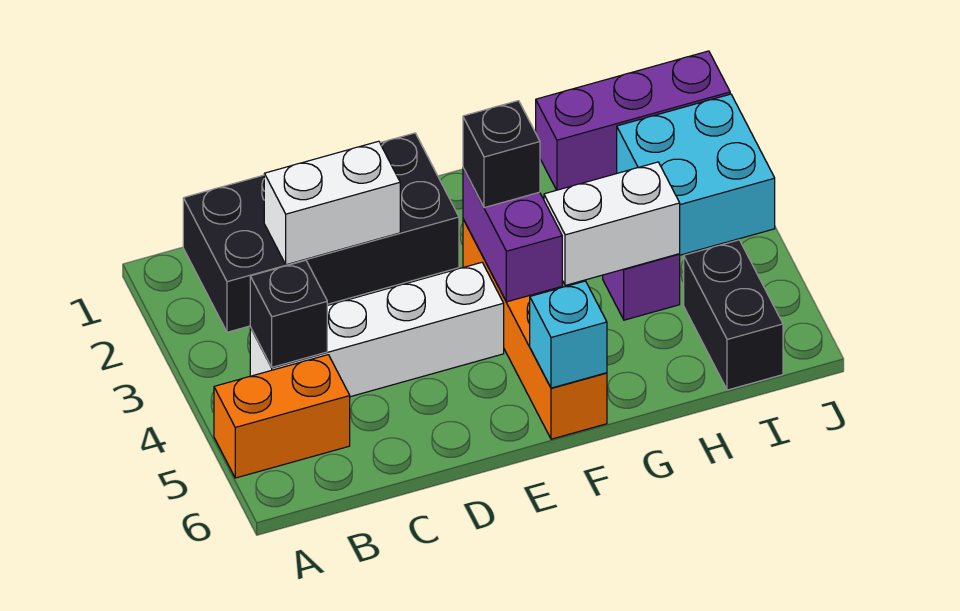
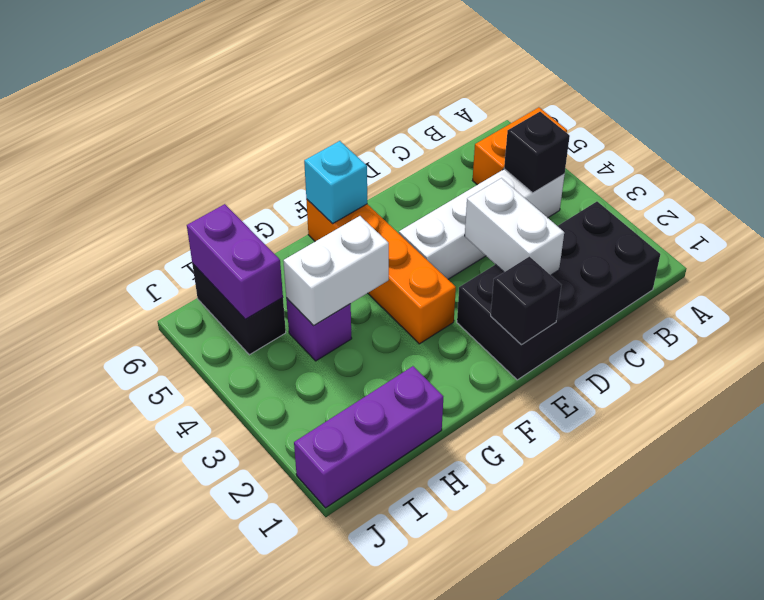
white 1x2 brick [264,141,400,265] -> white 1x2 brick turned to [465,178,564,275]
purple 1x2 brick [463,168,562,302] -> purple 1x2 brick moved to [187,204,283,319]
black 1x1 brick [463,101,540,208] -> black 1x1 brick moved to [491,256,561,345]
cyan 2x2 brick [617,94,775,255] -> none

